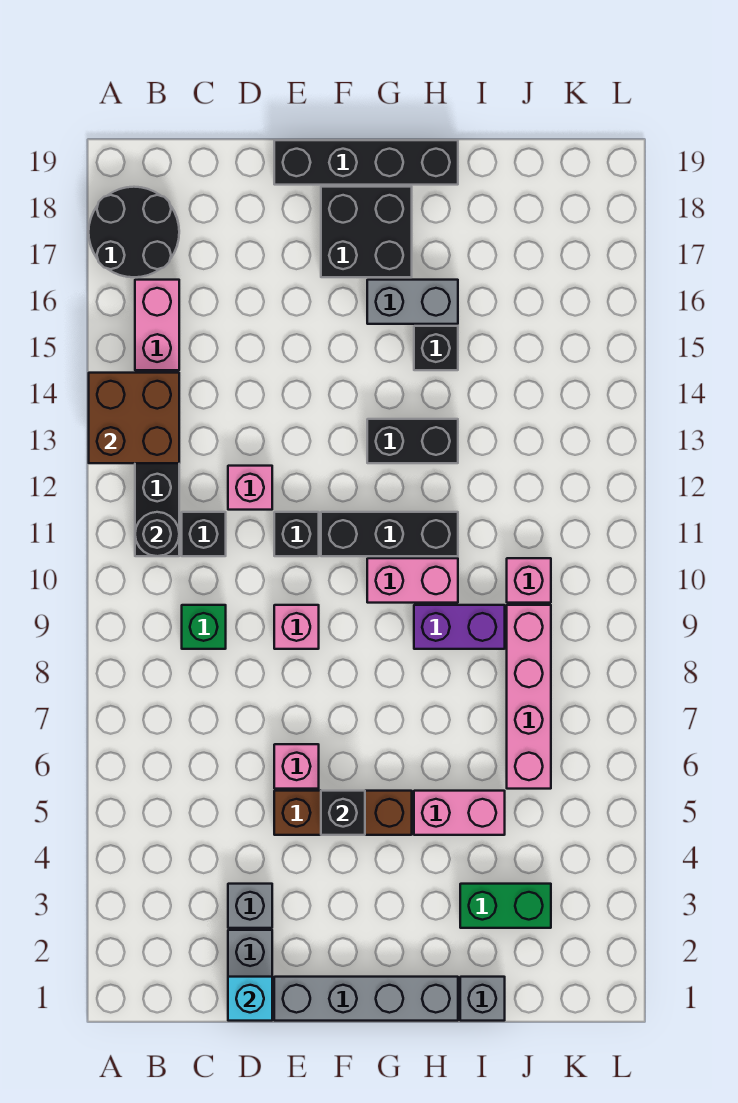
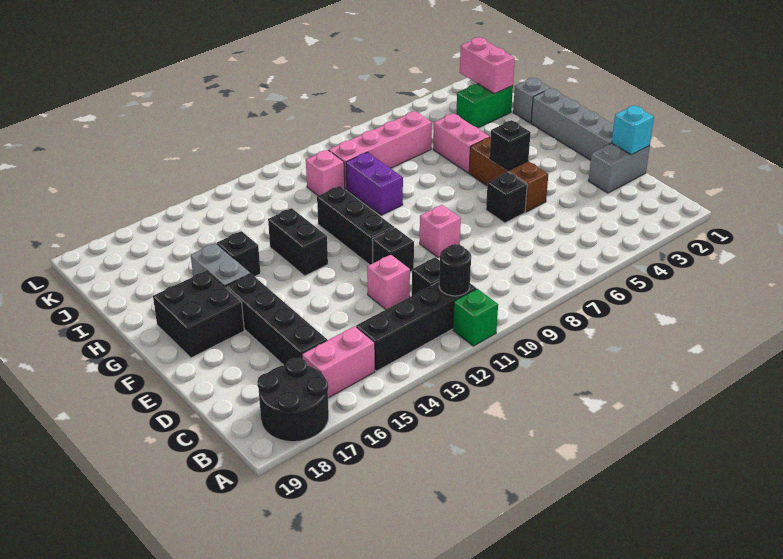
brown 2x2 brick [89,373,179,463] -> none
green 1x1 brick [182,605,226,649] -> green 1x1 brick moved to [453,289,498,346]
grey 1x1 brick [228,884,272,928] -> none
pink 1x1 brick [274,744,319,789] -> black 1x1 brick [486,172,527,223]
black 1x4 brick [274,140,458,185] -> black 1x4 brick moved to [226,274,327,365]
pink 1x2 brick [367,558,458,603] -> pink 1x2 brick moved to [460,37,515,94]
green 1x2 brick [460,884,551,928] -> green 1x2 brick turned to [456,84,513,128]

